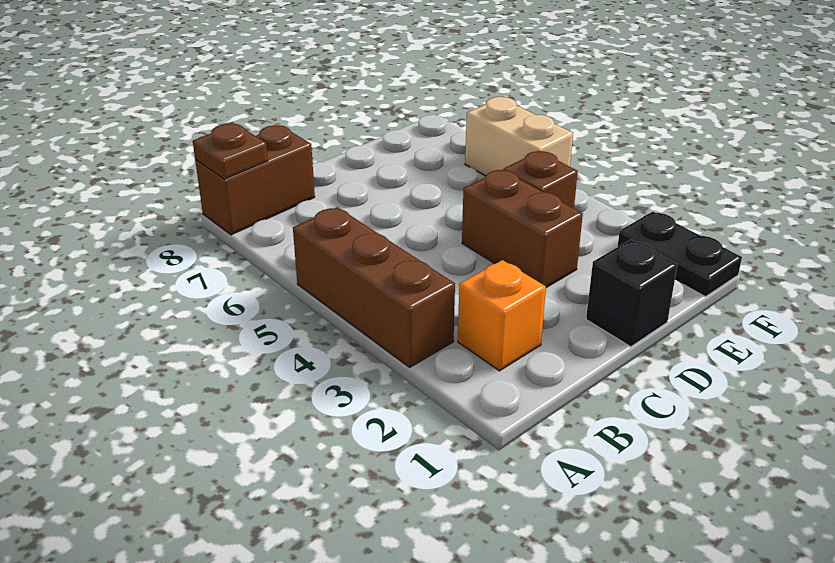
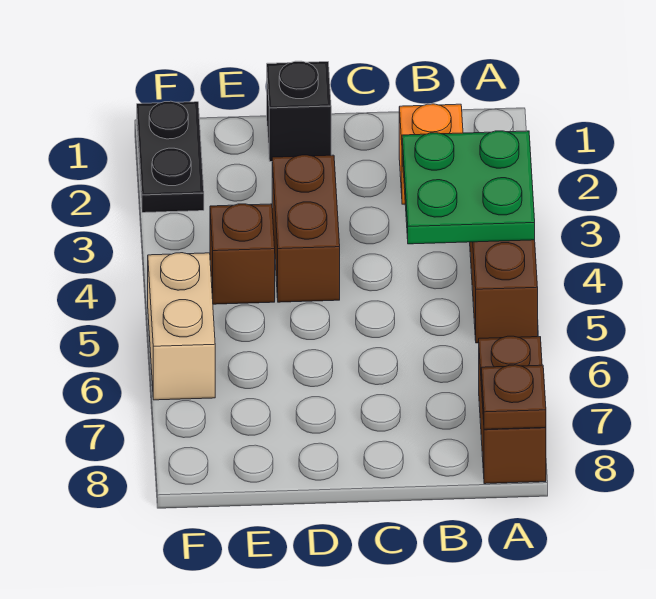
none -> green 2x2 plate [402,131,535,244]
brown 1x2 brick [195,125,315,235] -> brown 1x2 brick turned to [479,336,546,484]

